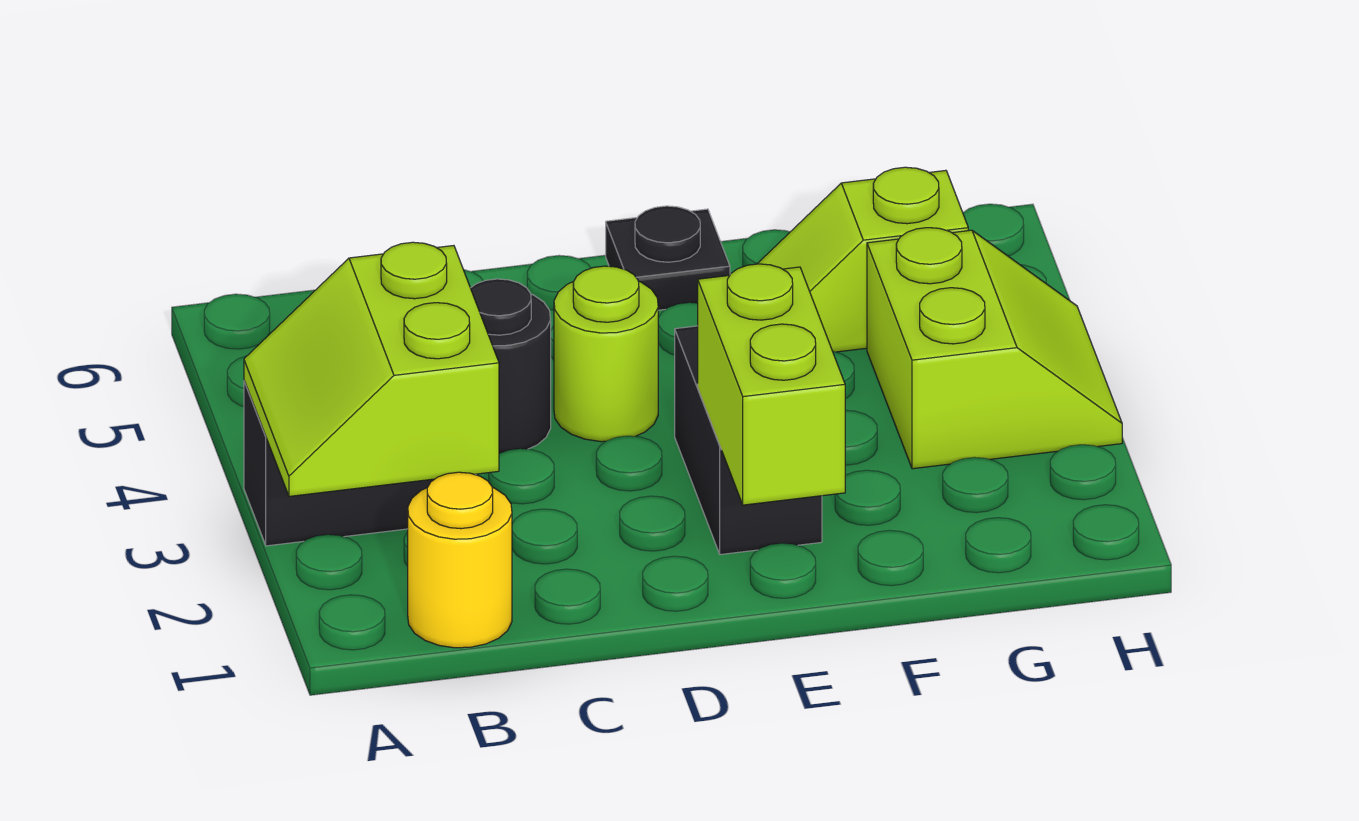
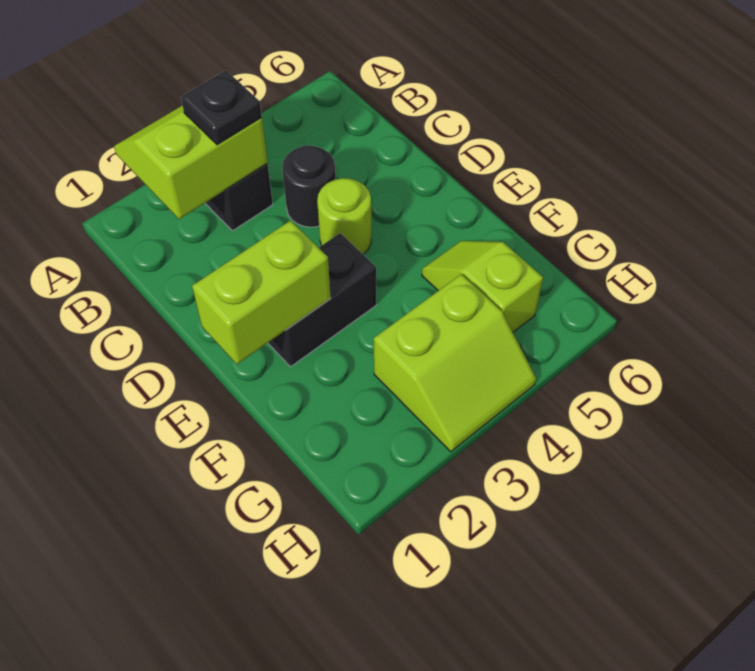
yellow 1x1 round brick [408,472,512,648] -> none
black 1x1 plate [606,206,730,310] -> black 1x1 plate moved to [181,71,262,145]

